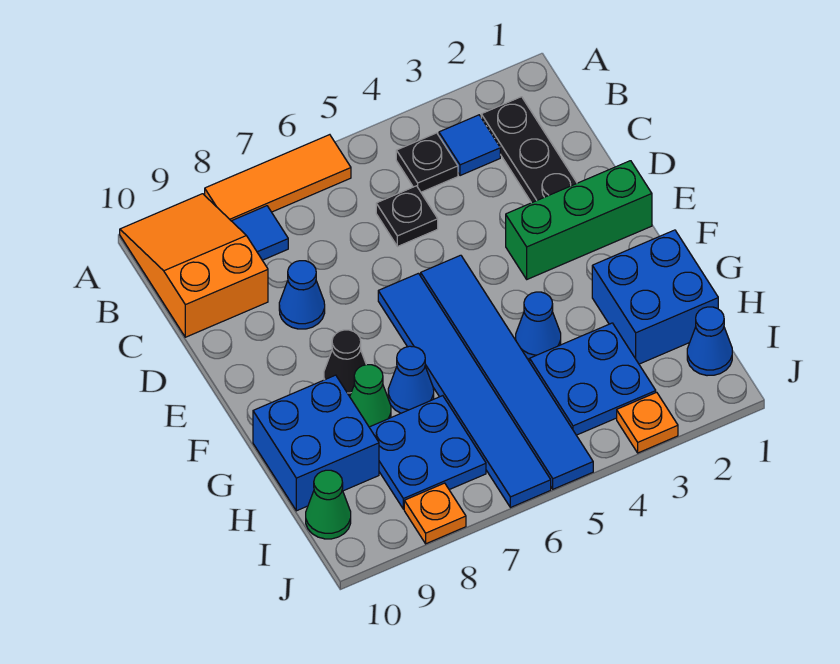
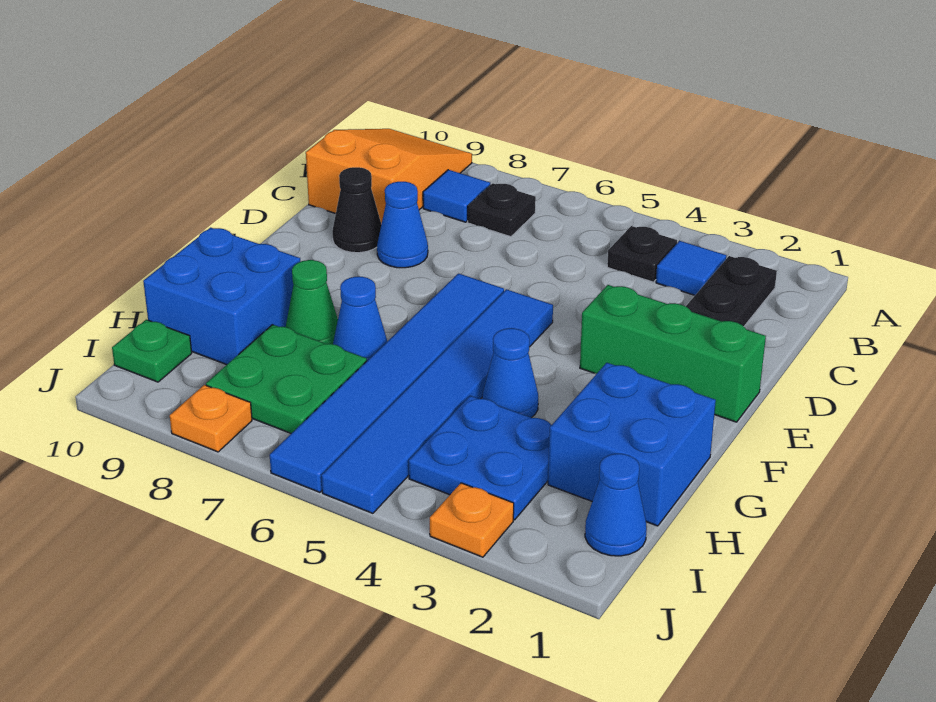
orange 1x3 tile [205,135,351,221] -> none
black 1x1 plate [376,186,438,247] -> black 1x1 plate moved to [468,183,536,237]
black 1x1 cone [324,330,366,396] -> black 1x1 cone moved to [332,167,381,253]
blue 2x2 plate [369,396,486,509] -> green 2x2 plate [206,325,367,433]
green 1x1 cone [306,470,351,539] -> green 1x1 plate [112,320,192,382]

